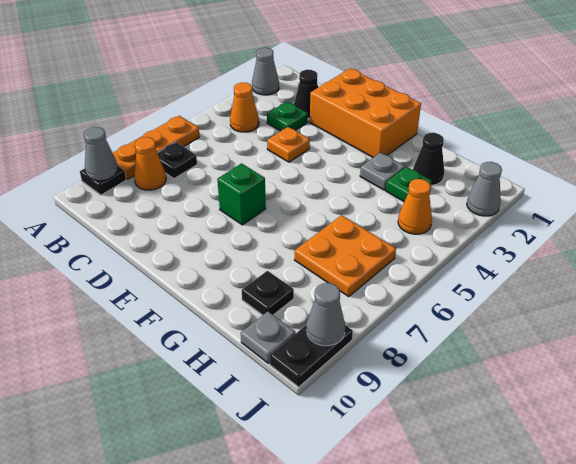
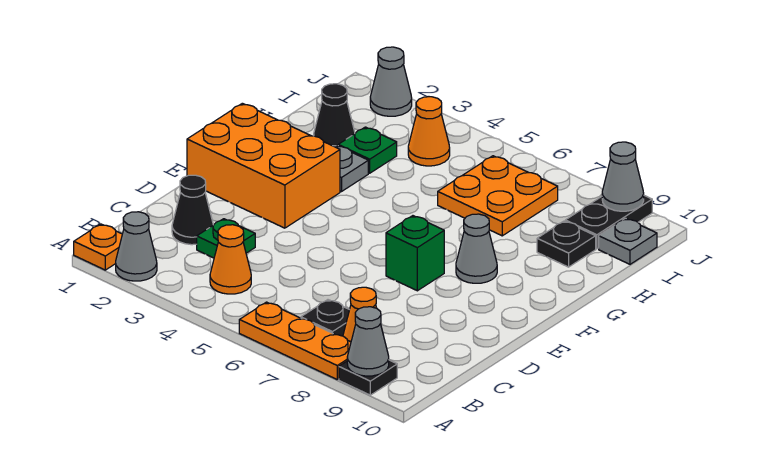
orange 2x3 brick [310,69,421,158] -> orange 2x3 brick turned to [187,103,340,228]
orange 1x1 plate [267,127,310,162] -> orange 1x1 plate moved to [74,224,122,270]
none -> grey 1x1 cone [456,214,497,283]
black 1x2 plate [270,325,353,387] -> black 1x2 plate turned to [565,196,652,249]

